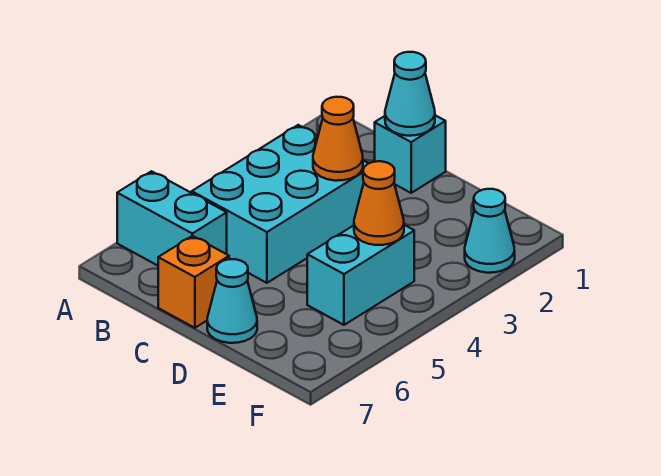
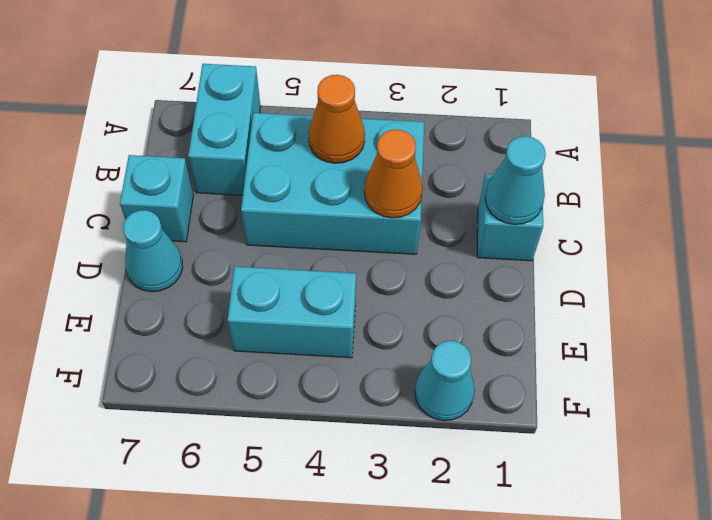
orange 1x1 brick [158,236,229,328] -> cyan 1x1 brick [120,155,193,242]
orange 1x1 cone [354,161,404,245] -> orange 1x1 cone moved to [308,75,365,163]

